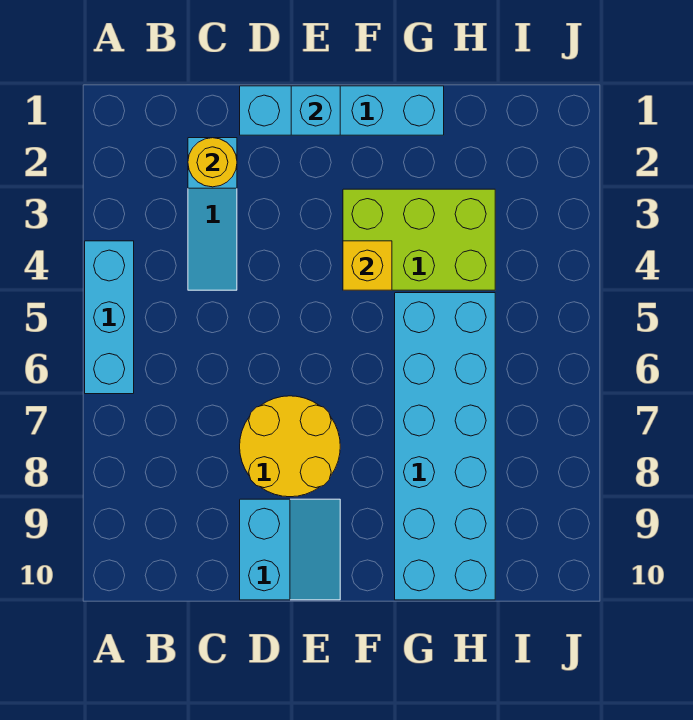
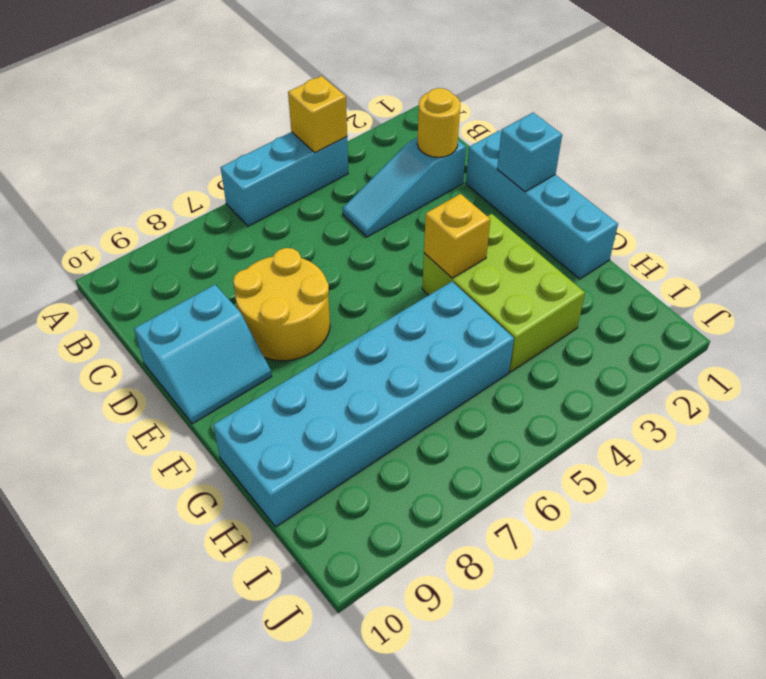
none -> yellow 1x1 brick [288,76,347,153]

